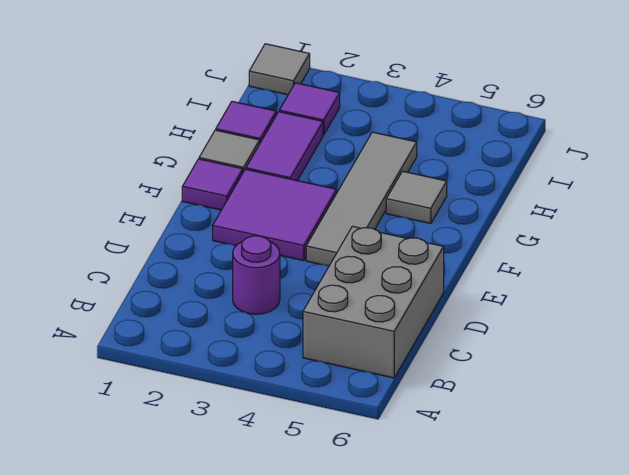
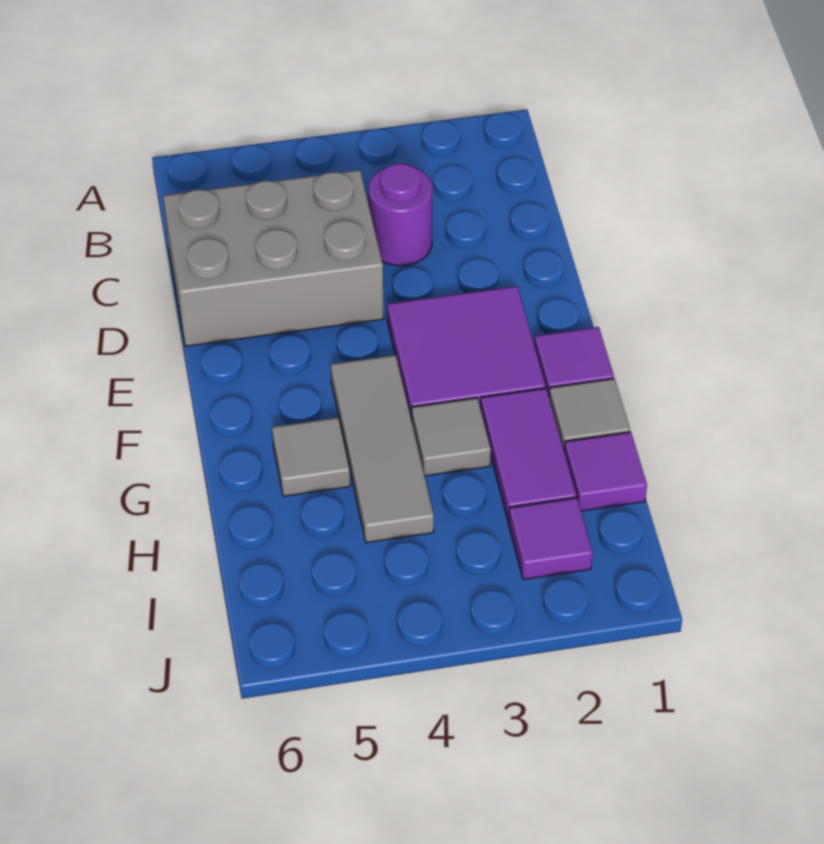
grey 2x3 brick [303,226,444,378] -> grey 2x3 brick turned to [163,170,384,346]
grey 1x4 tile [306,132,417,266] -> grey 1x3 tile [331,355,434,543]
grey 1x1 tile [249,44,310,95] -> grey 1x1 tile moved to [412,398,491,476]

